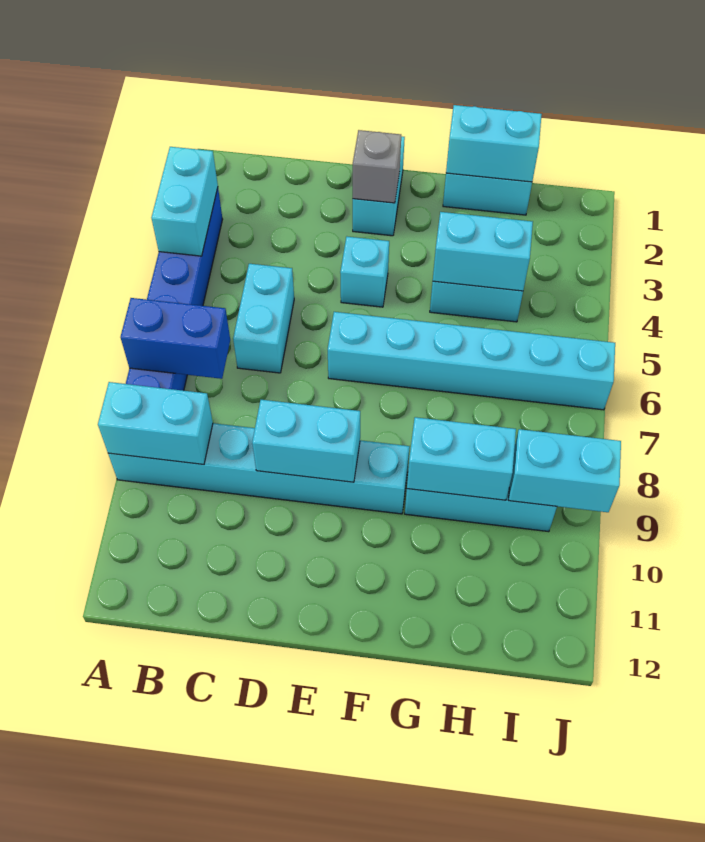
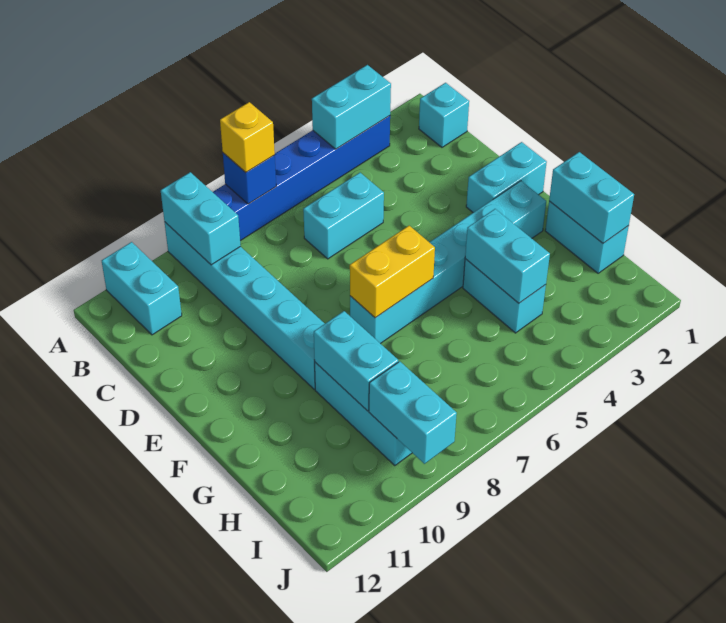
blue 1x2 brick [120,298,230,379] -> blue 1x1 brick [223,153,276,204]
none -> yellow 1x1 brick [220,102,275,172]
cyan 1x2 brick [252,400,360,482] -> cyan 1x2 brick moved to [102,242,182,335]
grey 1x1 brick [353,130,401,203] -> none
cyan 1x1 brick [340,237,389,307] -> cyan 1x1 brick moved to [419,83,469,147]
cyan 1x6 brick [328,312,615,410] -> cyan 1x6 brick turned to [350,181,546,344]
none -> yellow 1x2 brick [350,226,435,318]

